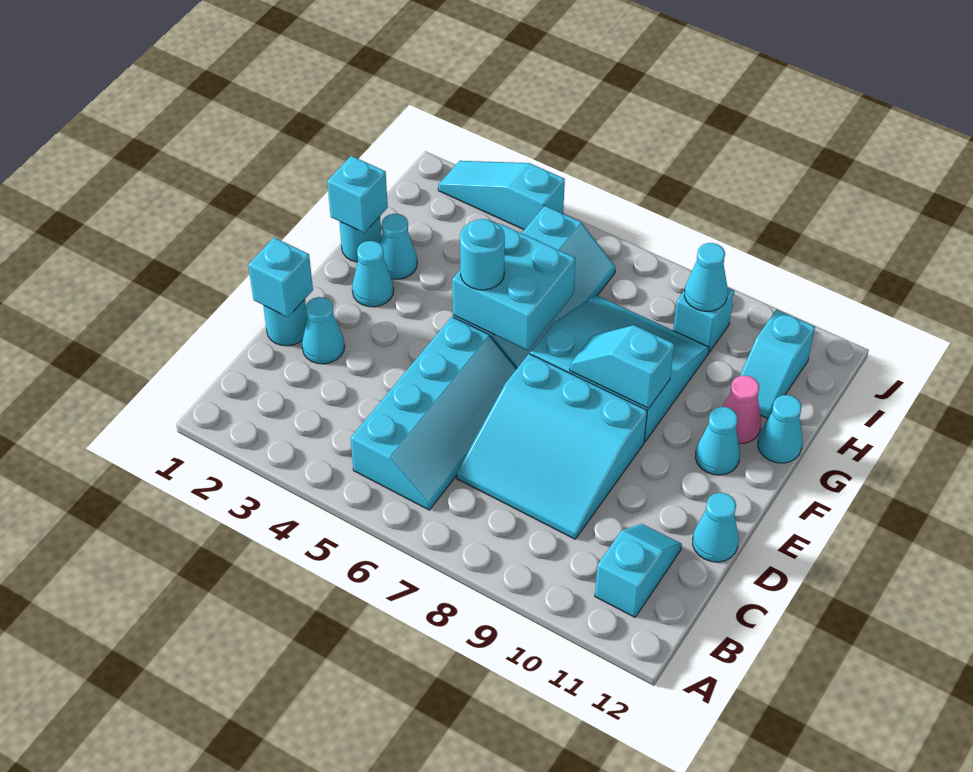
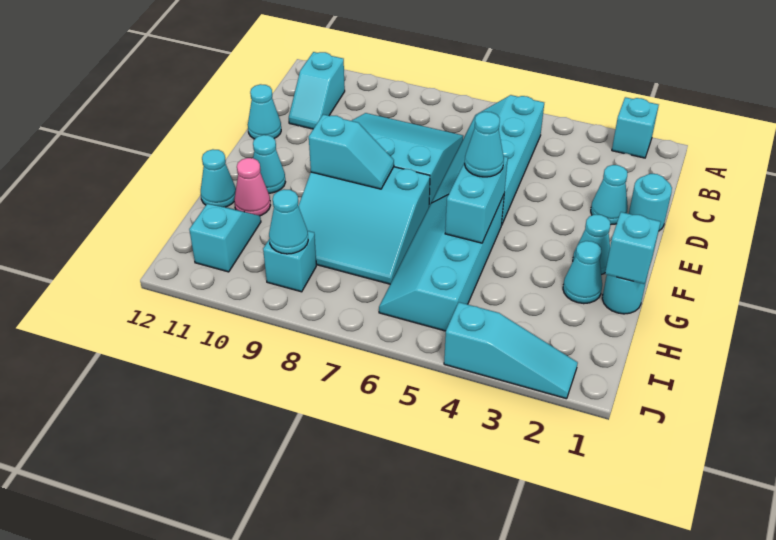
cyan 1x1 brick [248,238,313,317] -> cyan 1x1 brick moved to [612,97,659,158]
cyan 2x2 brick [452,224,575,351] -> cyan 1x2 brick [445,156,508,243]
cyan 1x1 round brick [460,219,505,290] -> cyan 1x1 cone [465,112,504,177]

